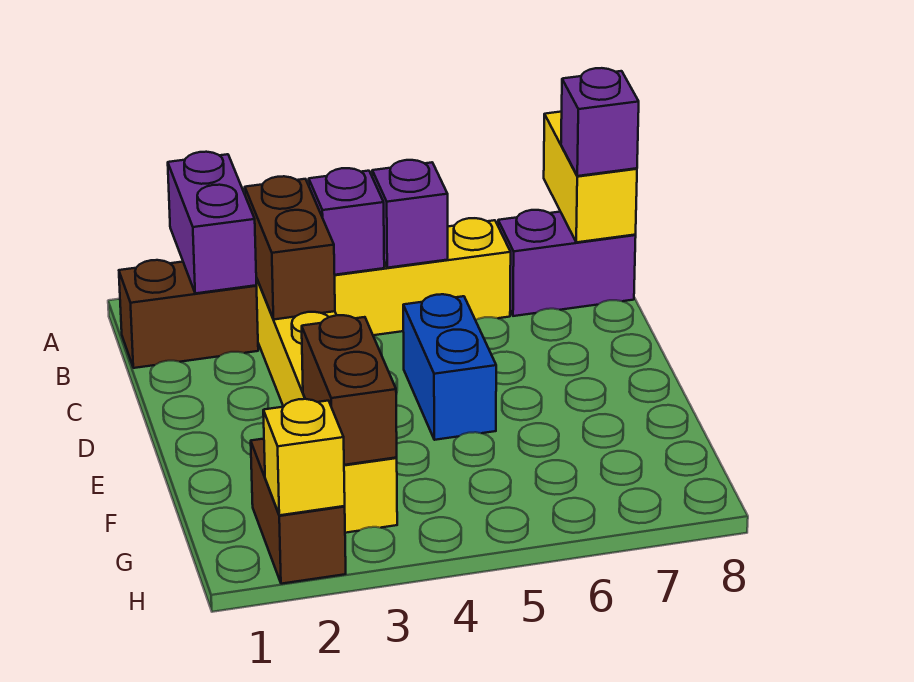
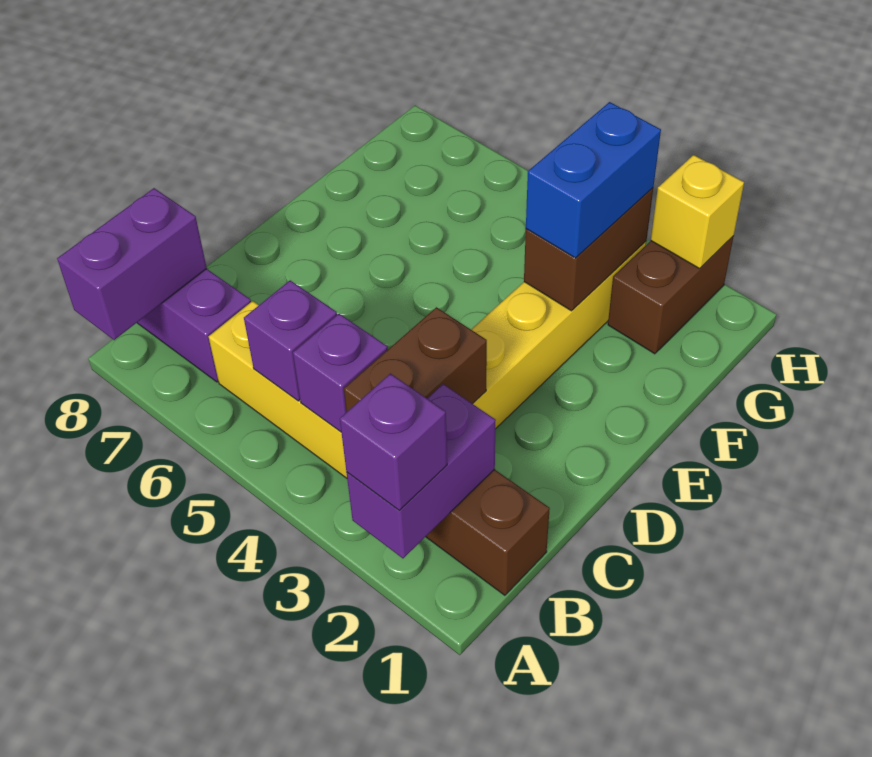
yellow 1x2 brick [544,112,637,242] -> purple 1x2 brick [57,188,207,340]
purple 1x1 brick [561,68,639,176] -> purple 1x1 brick moved to [340,374,447,511]
blue 1x2 brick [403,294,496,440] -> blue 1x2 brick moved to [526,102,661,258]

